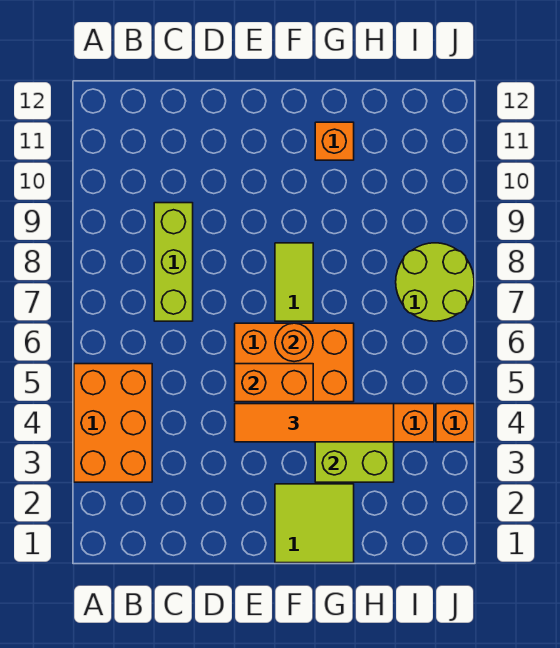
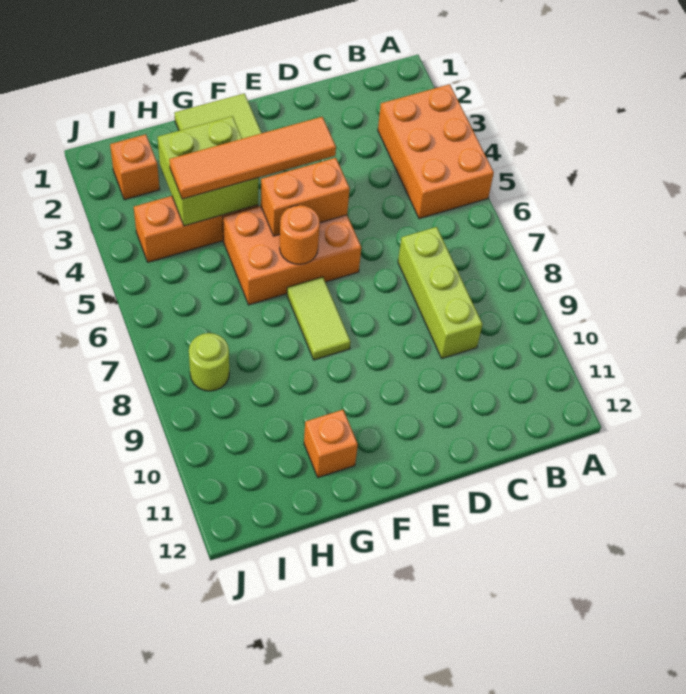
lime 2x2 round brick [396,243,474,321] -> lime 1x1 round brick [189,333,229,391]
orange 1x1 brick [436,404,474,442] -> orange 1x1 brick moved to [110,134,160,200]

